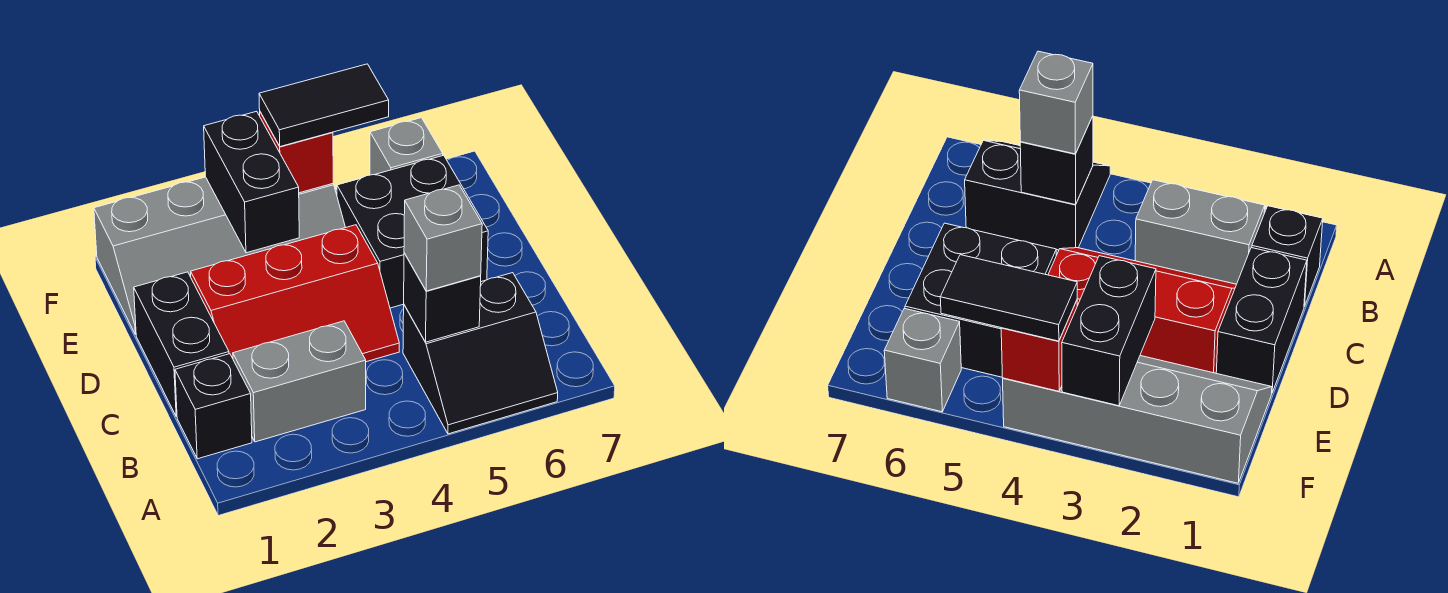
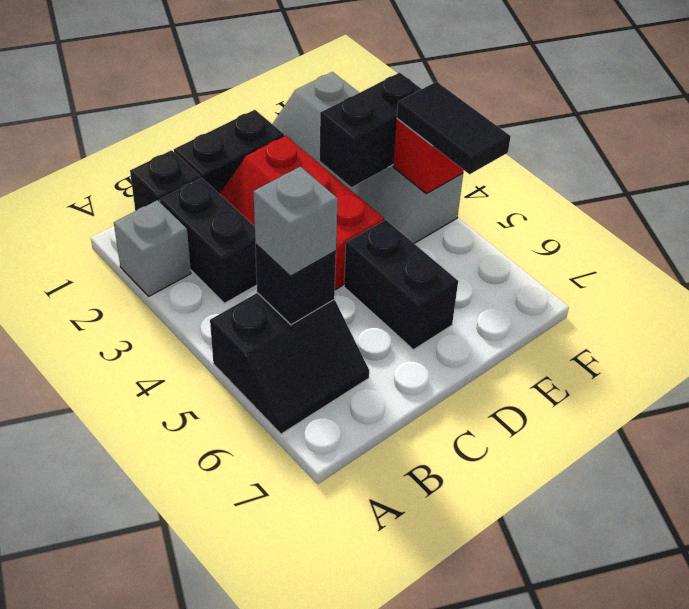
black 2x2 slope [403,273,558,434] -> black 2x2 slope turned to [210,293,369,434]
grey 1x2 brick [233,321,366,442] -> black 1x2 brick [160,178,257,303]
black 2x2 brick [337,155,488,308] -> black 1x2 brick [344,220,458,350]
grey 1x1 brick [370,118,443,175] -> grey 1x1 brick moved to [114,200,191,296]

